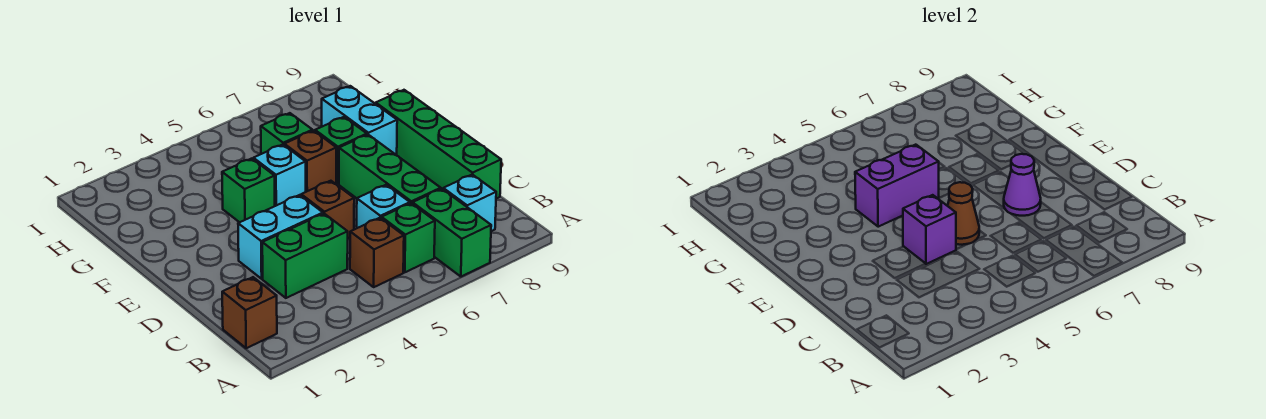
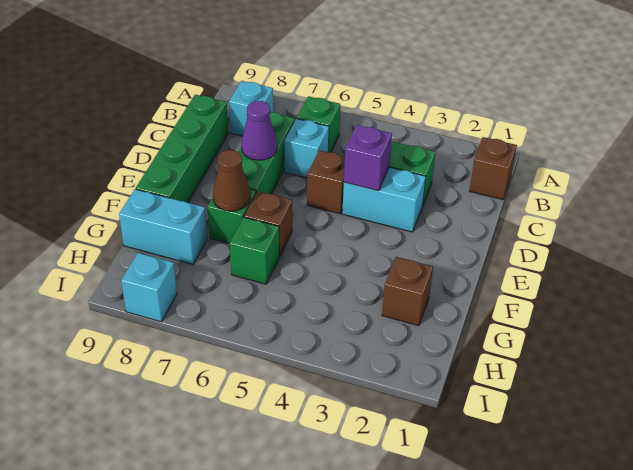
green 1x2 brick [413,189,491,277] -> none
brown 1x1 brick [350,218,404,287] -> brown 1x1 brick moved to [382,257,433,326]
brown 1x1 cone [948,182,979,245] -> brown 1x1 cone moved to [213,150,250,211]
green 1x1 brick [222,159,275,222] -> none
purple 1x2 brick [855,145,939,227] -> none
cyan 1x1 brick [253,145,306,206] -> cyan 1x1 brick moved to [121,253,177,322]
cyan 1x2 brick [322,86,397,155] -> cyan 1x2 brick turned to [119,189,207,264]

